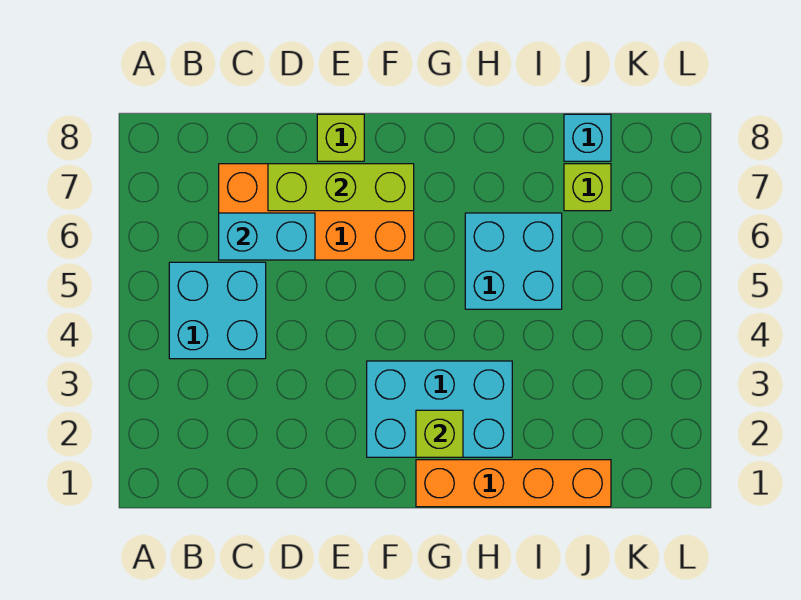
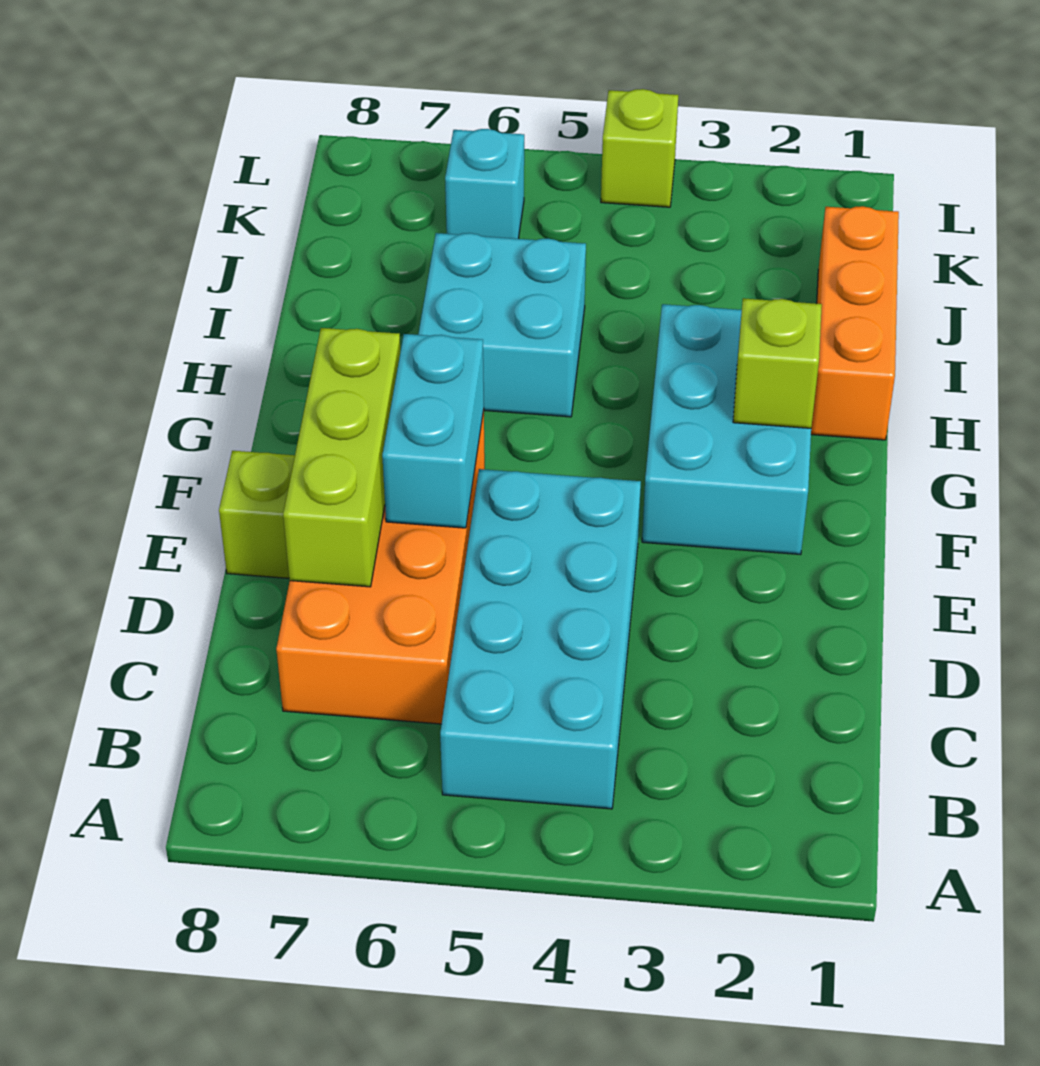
cyan 2x2 brick [169,262,266,359] -> cyan 2x4 brick [440,469,641,809]
cyan 1x2 brick [219,213,315,260] -> cyan 1x2 brick moved to [382,334,484,528]
orange 1x4 brick [416,460,611,507] -> orange 1x3 brick [811,206,899,440]
lime 1x1 brick [564,164,611,211] -> lime 1x1 brick moved to [601,89,678,207]
cyan 1x1 brick [564,114,611,161] -> cyan 1x1 brick moved to [445,129,524,239]

